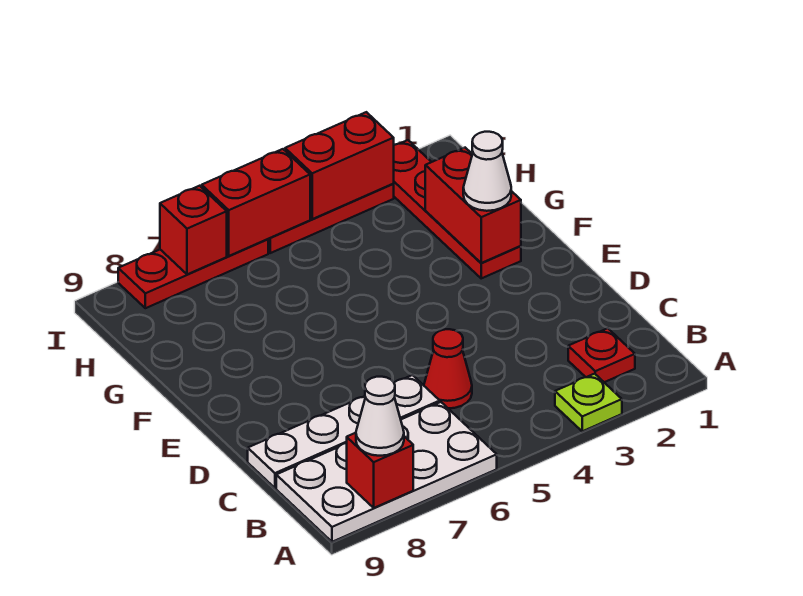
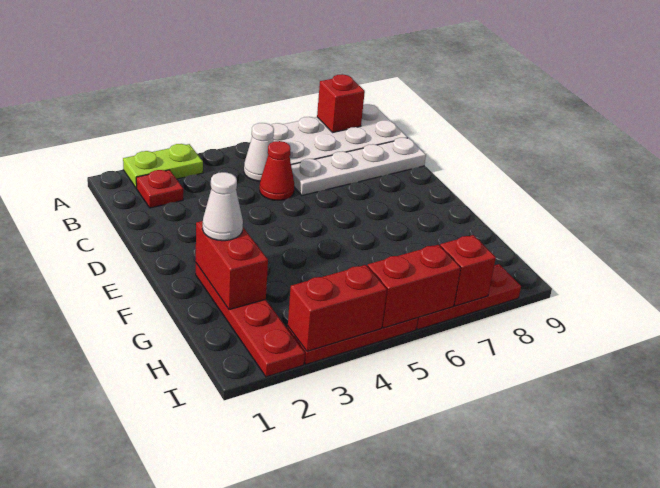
lime 1x1 plate [555,374,622,431] -> lime 1x2 plate [123,144,203,188]
white 1x1 cone [356,377,404,456] -> white 1x1 cone moved to [244,123,274,181]

